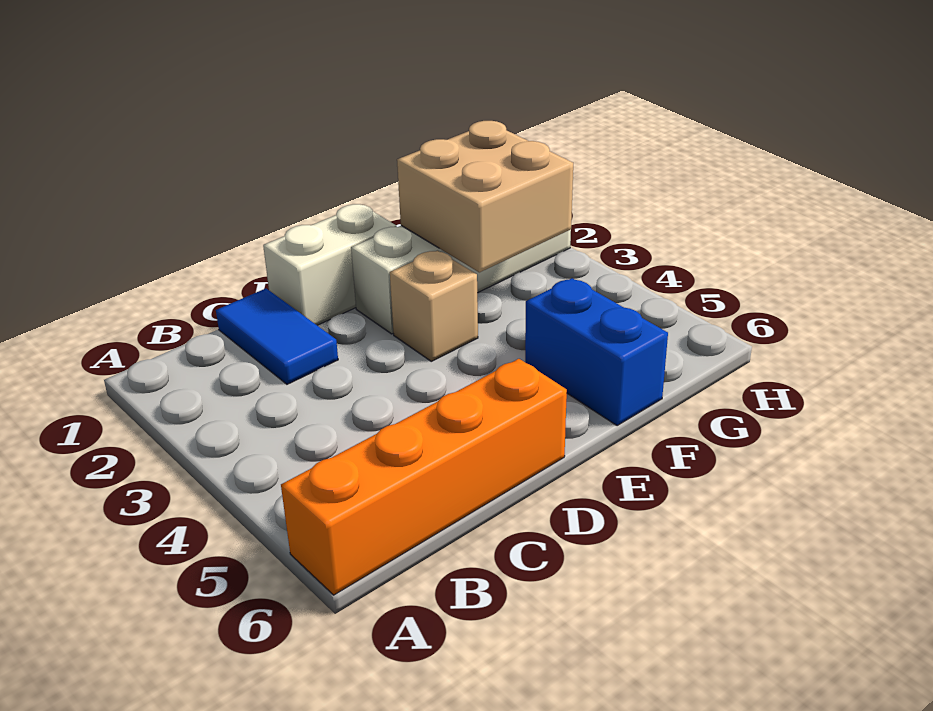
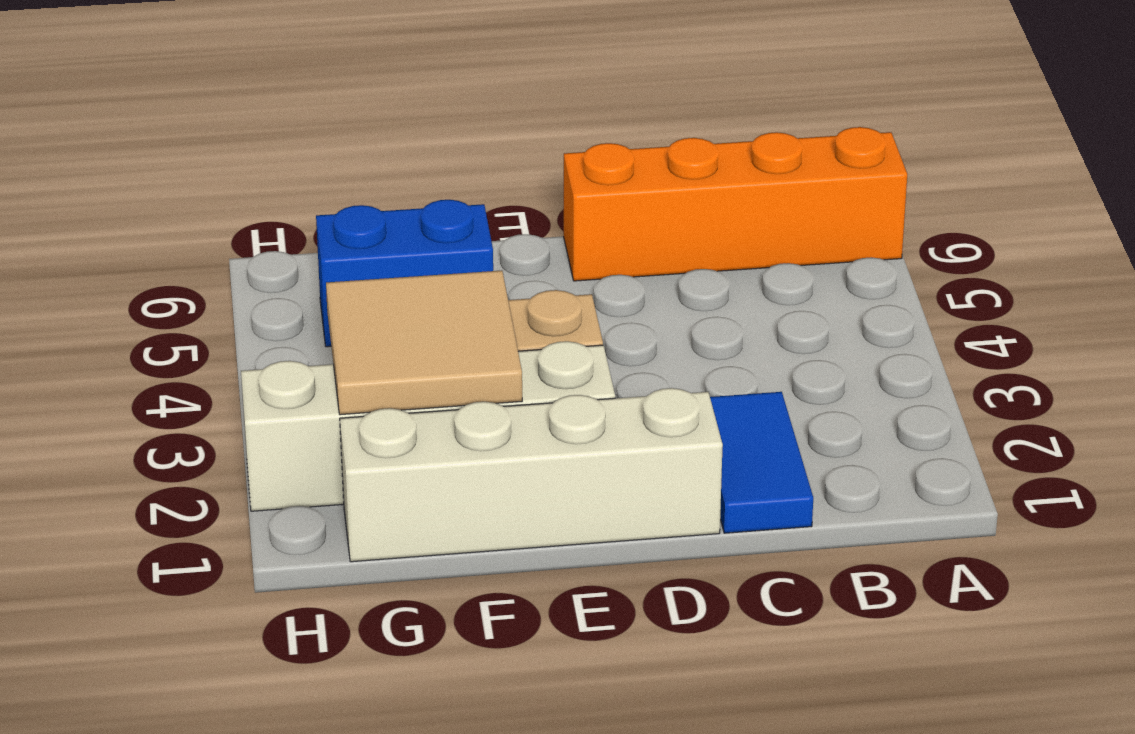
white 1x2 brick [263,204,397,325] -> white 1x4 brick [340,388,723,562]
tan 2x2 brick [397,121,573,272] -> tan 2x2 tile [326,271,522,415]
blue 1x2 brick [525,278,668,426] -> blue 1x2 brick turned to [316,200,493,347]

